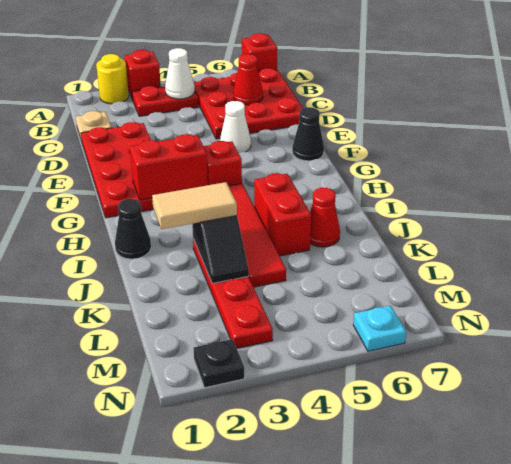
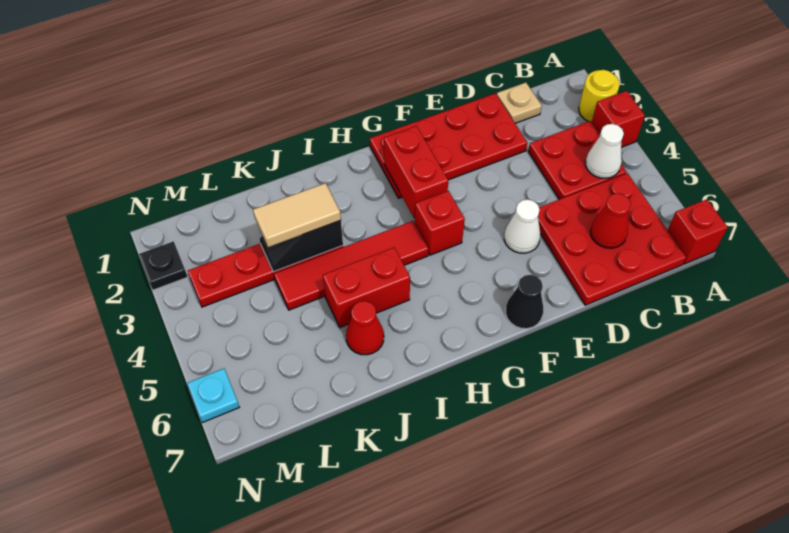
red 1x2 plate [132,86,198,116] -> red 2x2 plate [528,121,626,199]
black 1x1 cone [115,199,151,259] -> none
tan 1x2 tile [152,182,237,229] -> tan 1x2 tile turned to [253,183,341,247]

